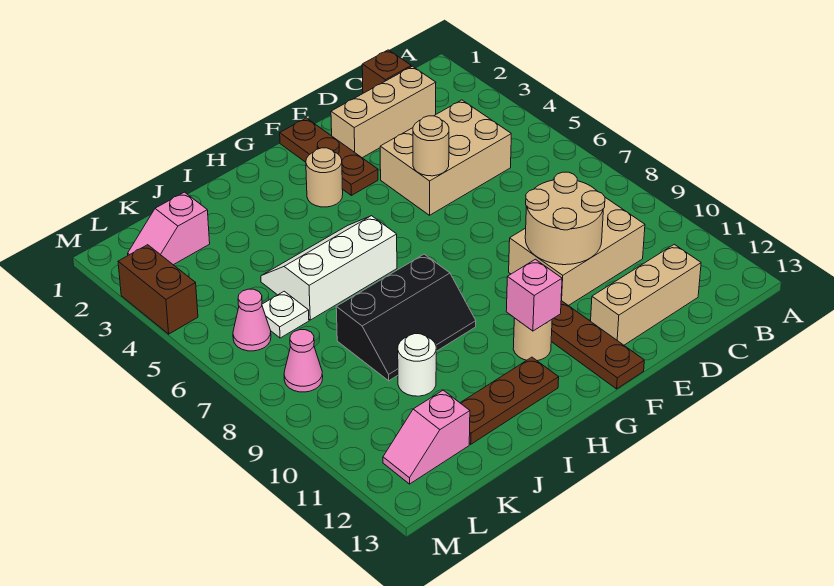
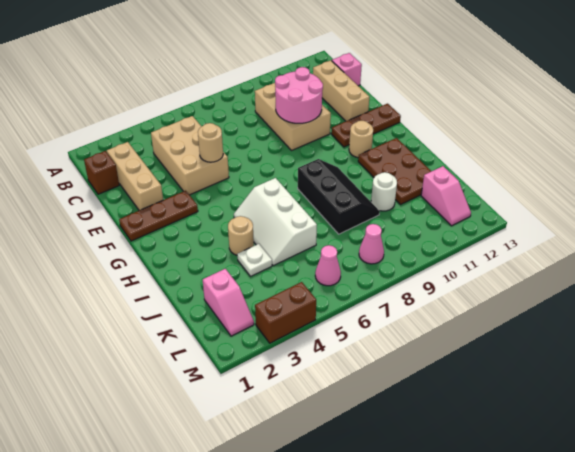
tan 2x2 round brick [525,172,605,265] -> pink 2x2 round brick [275,67,323,123]
tan 1x1 round brick [306,148,343,207] -> tan 1x1 round brick moved to [228,216,254,255]
pink 1x1 brick [506,259,562,331] -> pink 1x1 brick moved to [332,53,362,86]
brown 1x3 plate [461,357,559,444] -> brown 2x3 plate [358,138,431,204]
white 1x1 plate [262,291,309,338] -> white 1x1 plate moved to [237,244,272,276]

